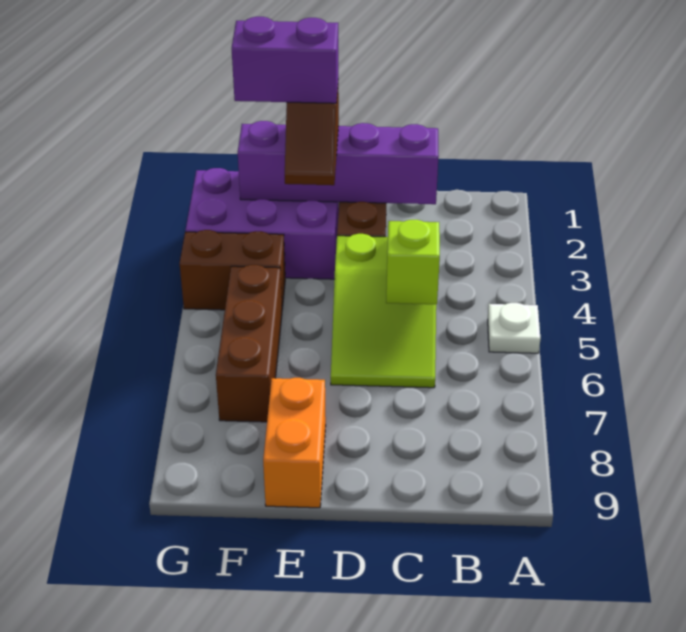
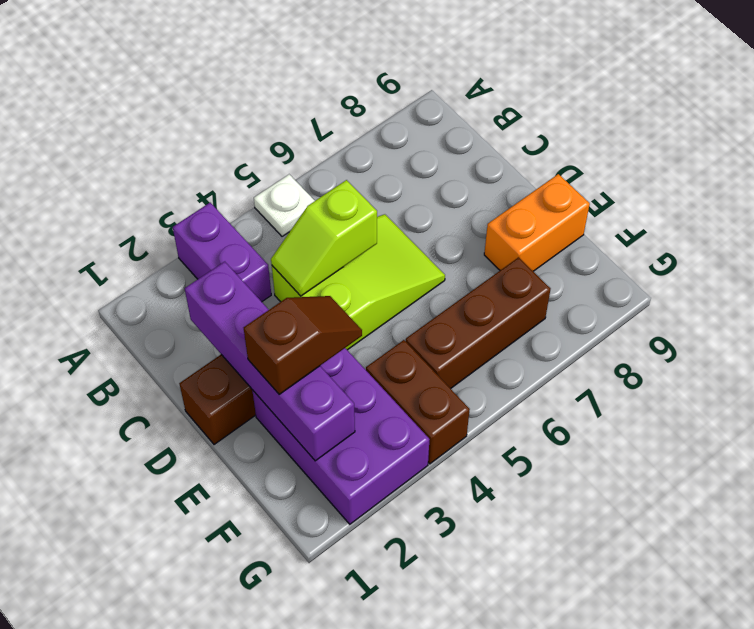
purple 1x2 brick [232,17,338,103] -> purple 1x2 brick moved to [173,203,271,302]

